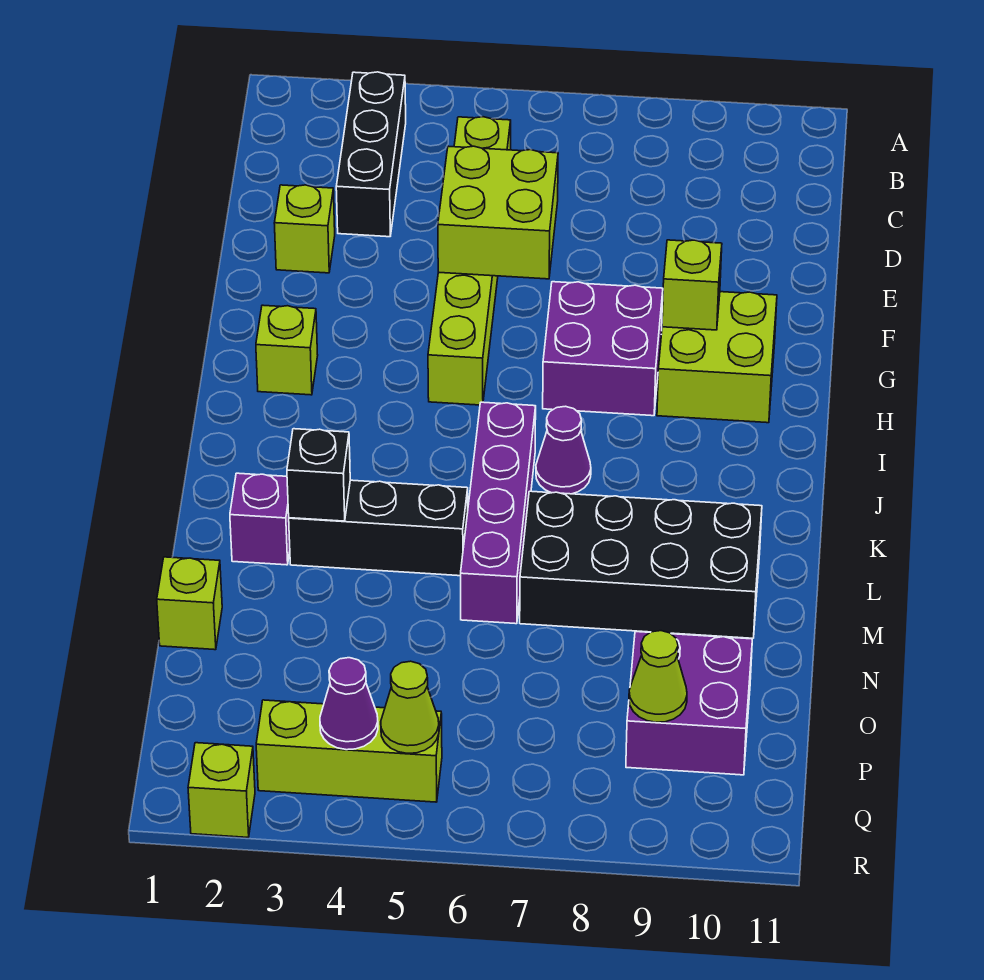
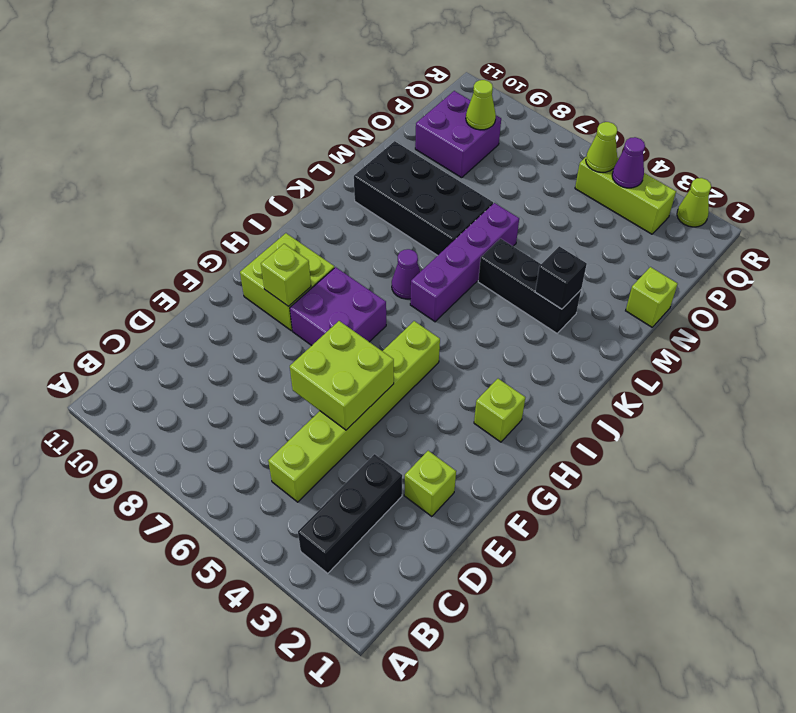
purple 1x1 brick [230,473,290,565] -> none
lime 1x1 brick [188,743,255,837] -> lime 1x1 cone [677,178,711,227]

